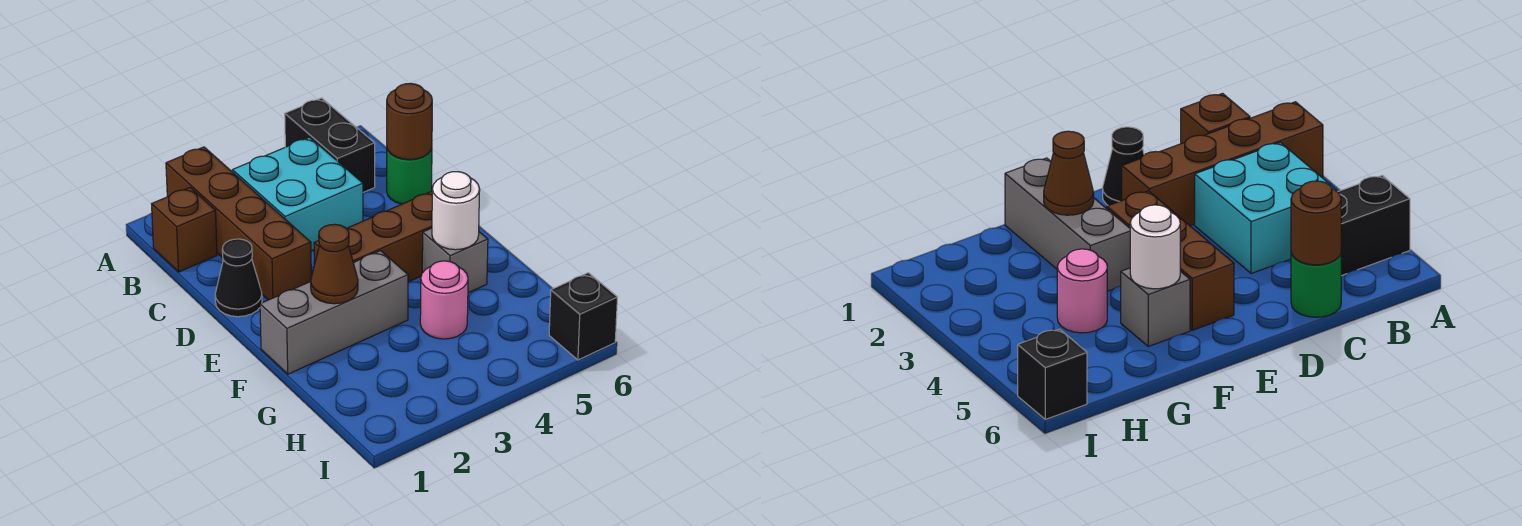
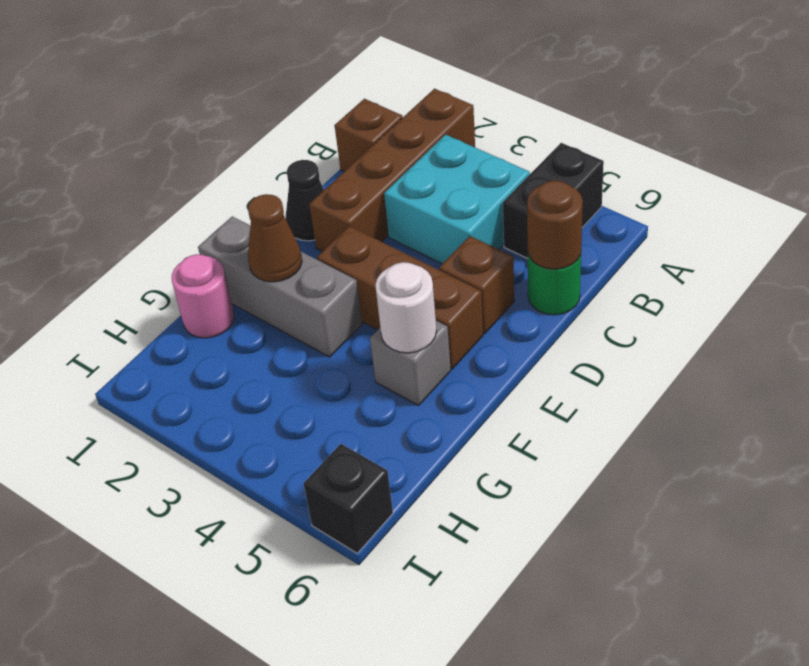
none -> brown 1x1 brick [439,236,514,334]
pink 1x1 round brick [420,261,468,339] -> pink 1x1 round brick moved to [172,254,234,338]

